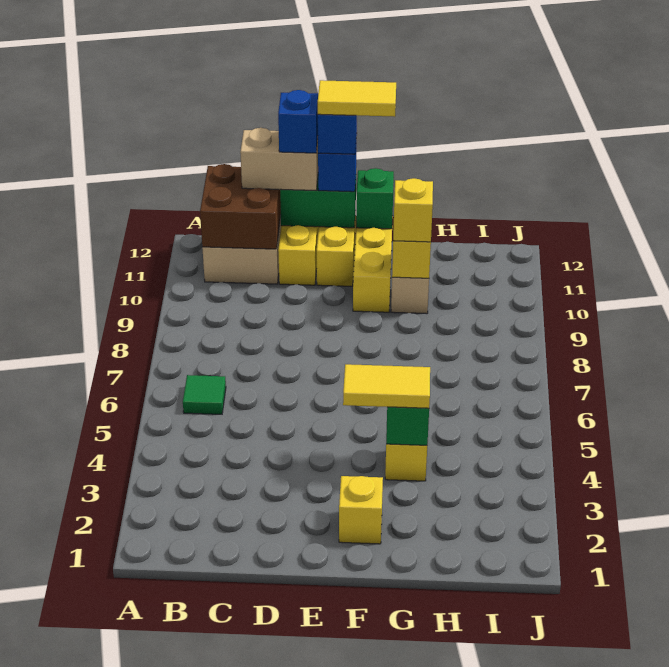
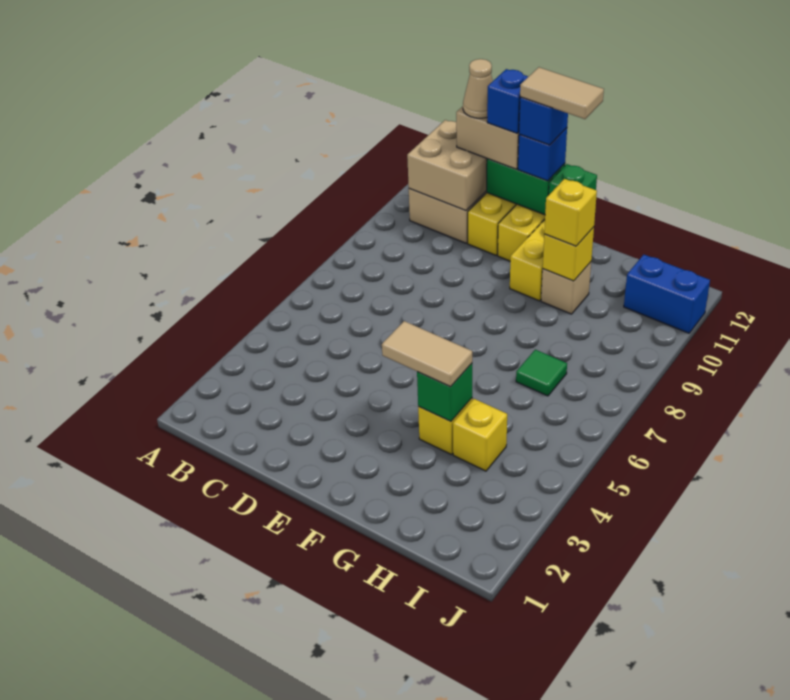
green 1x1 tile [183,375,226,414] -> green 1x1 tile moved to [516,350,567,396]
brown 2x2 brick [200,164,281,249] -> tan 2x2 brick [407,120,487,211]
none -> tan 1x1 cone [463,59,493,118]
yellow 1x2 tile [318,80,396,117] -> tan 1x2 tile [520,67,604,119]
yellow 1x1 brick [339,476,383,544] -> yellow 1x1 brick moved to [453,399,507,471]
yellow 1x2 tile [343,364,430,408] -> tan 1x2 tile [382,321,472,387]
none -> blue 1x2 brick [624,255,710,333]

